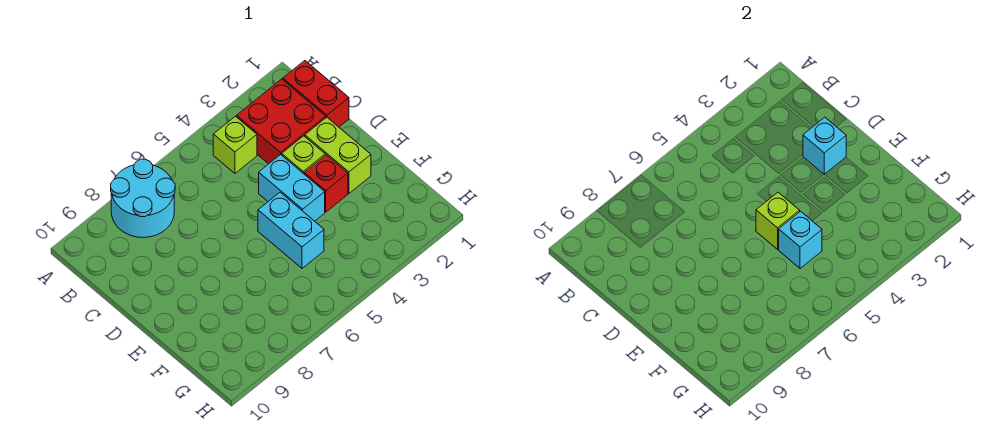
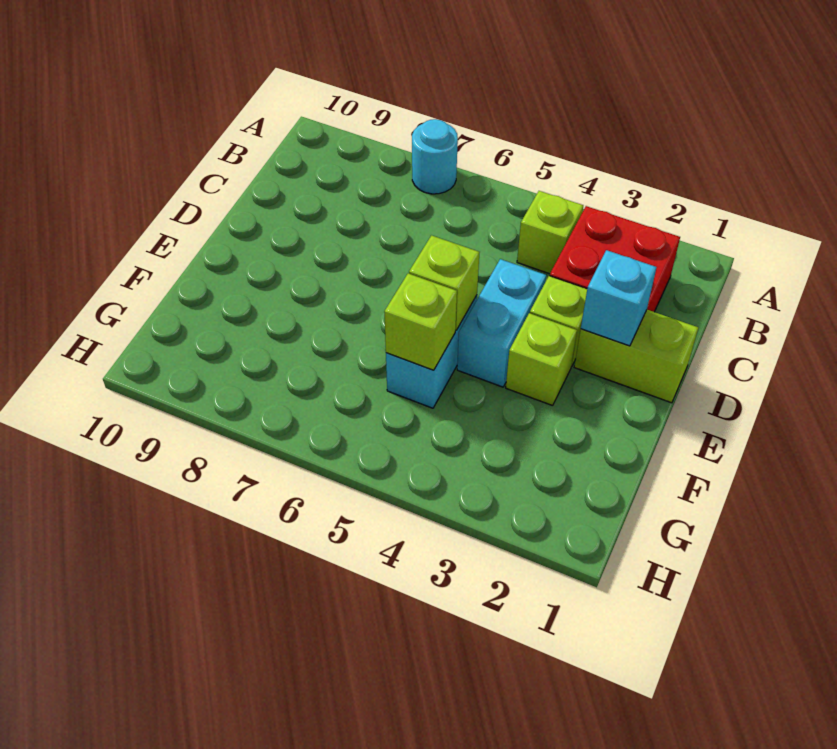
cyan 2x2 round brick [111,159,175,238] -> cyan 1x1 round brick [412,119,458,194]
red 1x2 brick [283,61,349,127] -> none
lime 1x2 brick [305,117,371,193] -> lime 1x2 brick turned to [574,310,698,403]
red 1x1 brick [304,155,348,212] -> lime 1x1 brick [506,313,577,406]
cyan 1x1 brick [779,211,822,268] -> lime 1x1 brick [384,273,457,370]

